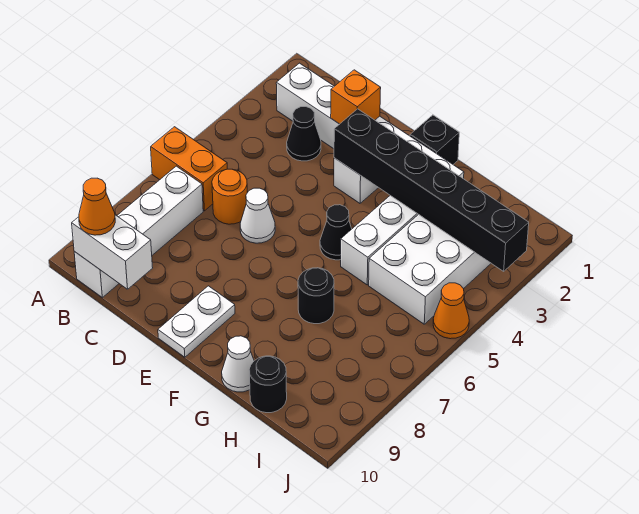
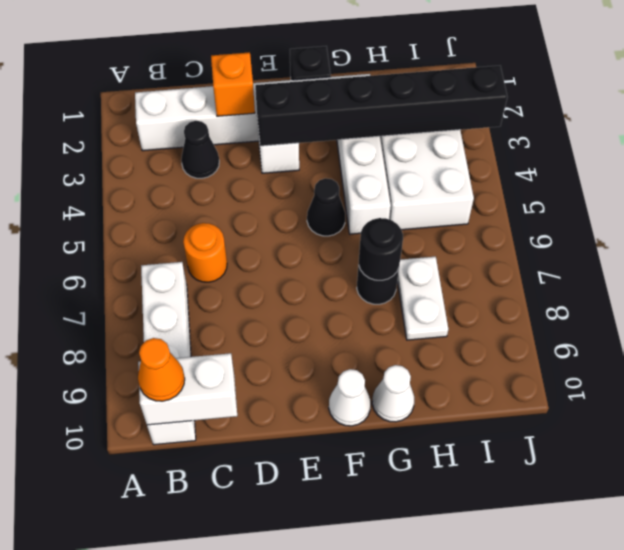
orange 1x2 brick [151,127,227,211] -> none
white 1x1 cone [240,188,275,243] -> white 1x1 cone moved to [329,369,371,426]
white 1x2 plate [158,286,235,357] -> white 1x2 plate moved to [397,257,448,340]
black 1x1 round brick [249,356,287,413] -> black 1x1 round brick moved to [359,218,403,280]
orange 1x1 cone [433,283,469,339] -> none

